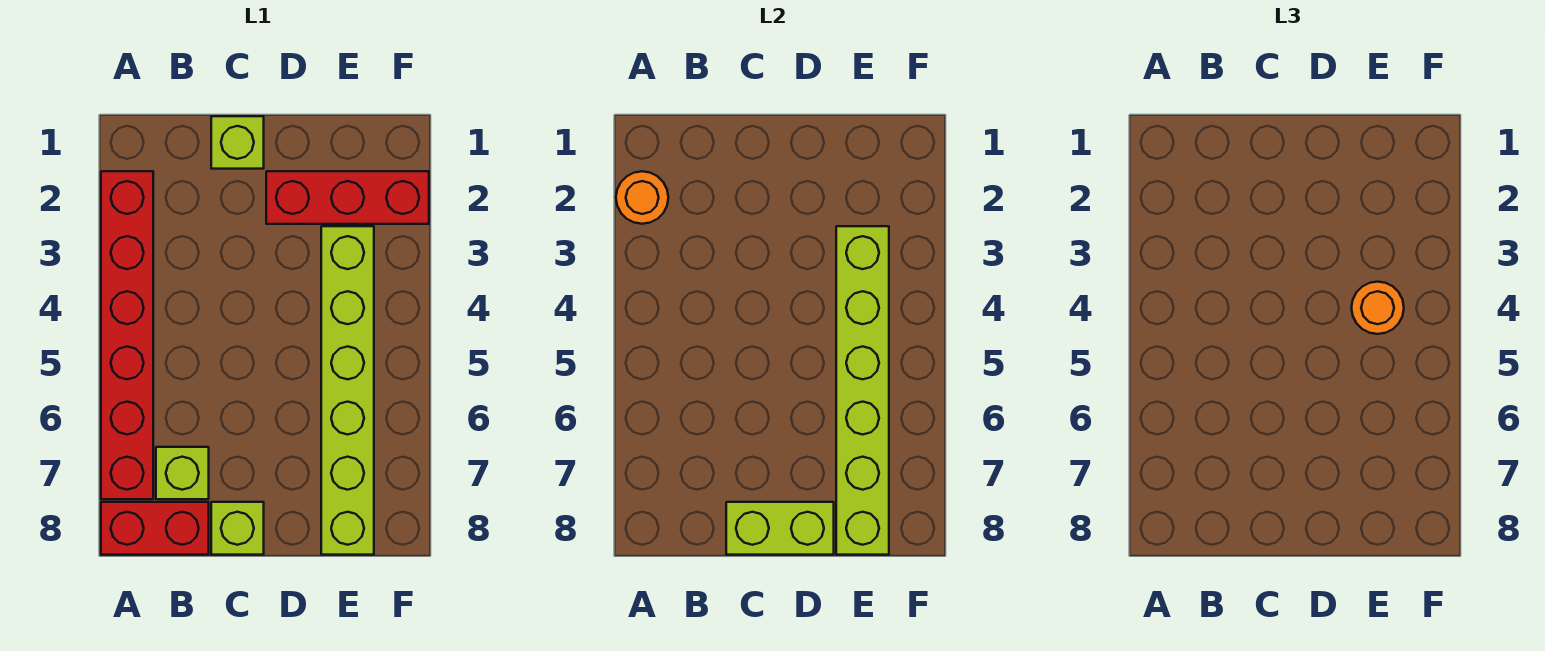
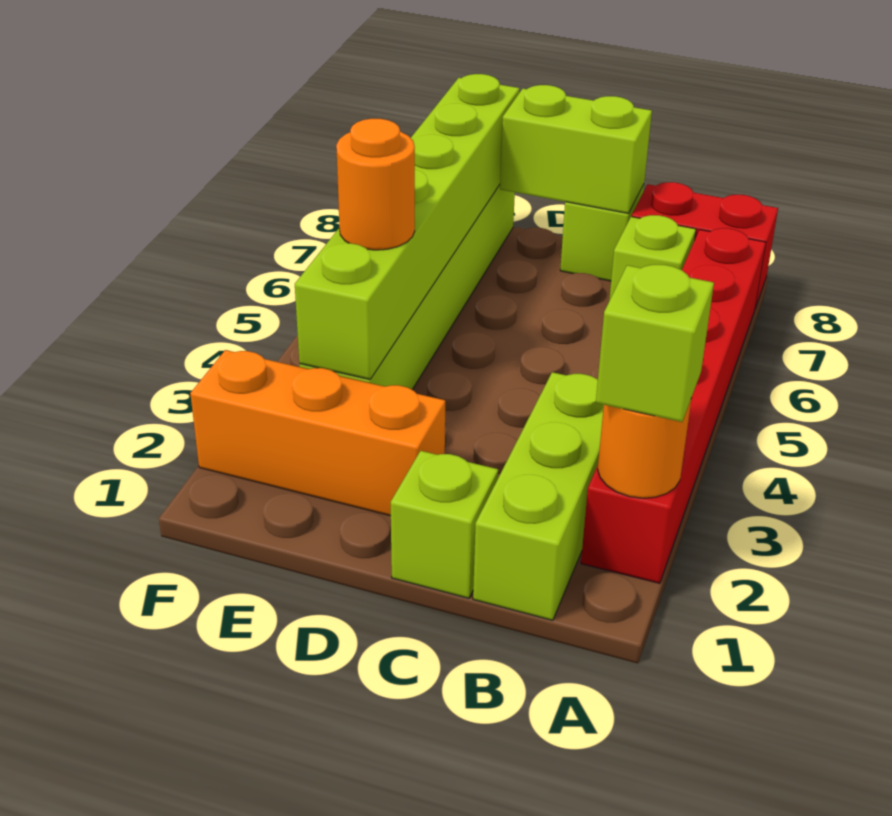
none -> lime 1x1 brick [596,265,714,422]
none -> lime 1x3 brick [473,372,604,621]
red 1x3 brick [266,171,429,224] -> orange 1x3 brick [190,350,445,516]

